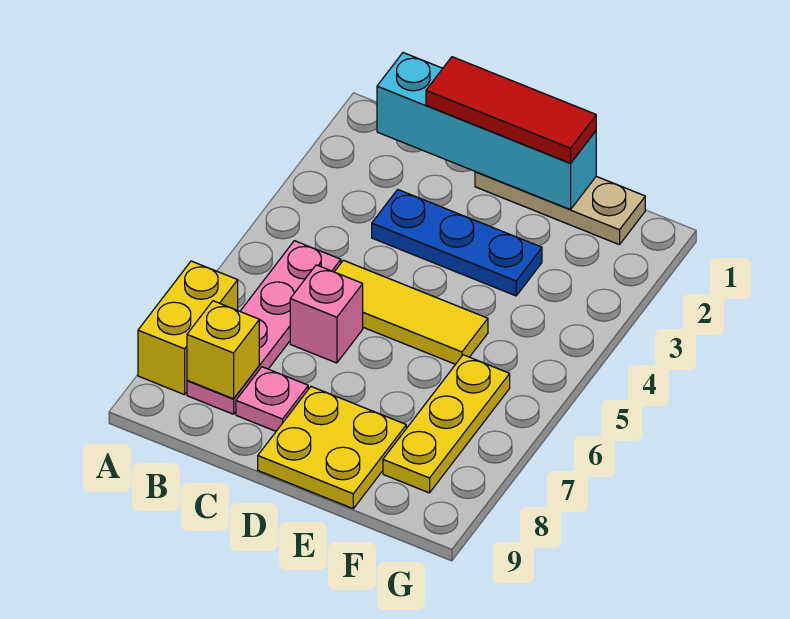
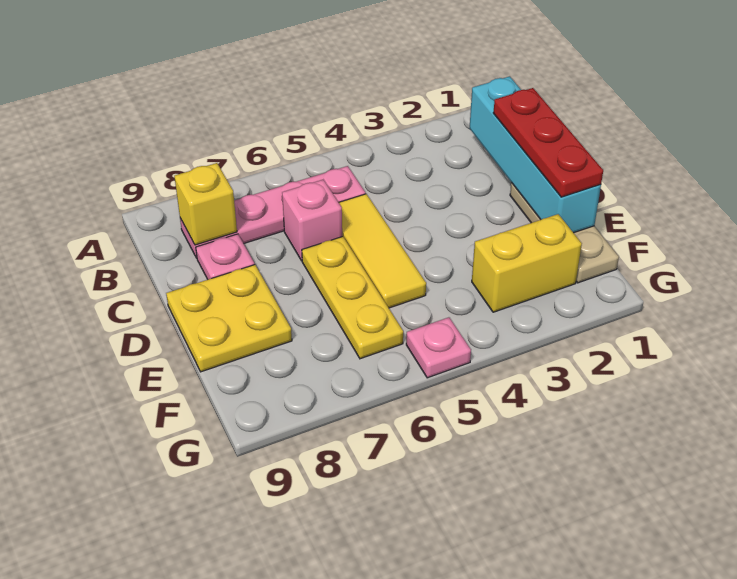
yellow 1x2 brick [138,261,238,395] -> yellow 1x2 brick moved to [472,214,582,312]
red 1x3 tile [426,57,596,163] -> red 1x3 plate [493,88,603,197]
blue 1x3 plate [372,189,542,296] -> none
yellow 1x3 plate [383,355,510,493] -> yellow 1x3 plate turned to [302,236,403,359]
none -> pink 1x1 plate [406,317,471,378]

